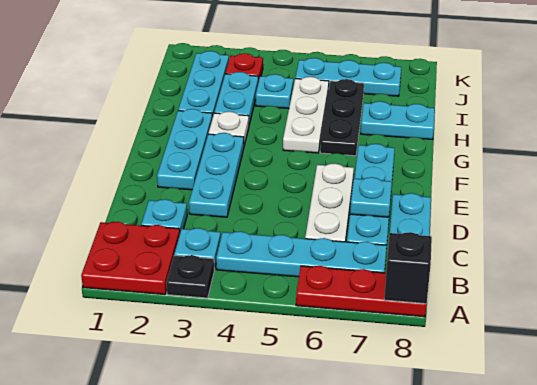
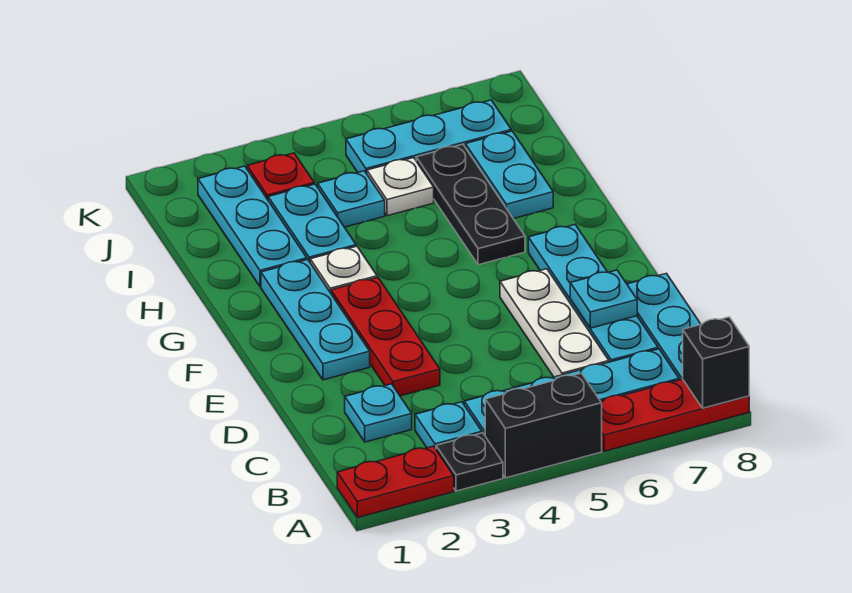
red 2x2 plate [81,222,180,295] -> red 1x2 plate [337,446,454,518]
none -> black 1x2 brick [485,373,602,478]
cyan 1x3 plate [189,133,244,217] -> red 1x3 plate [331,277,440,396]
white 1x3 plate [283,77,329,153] -> white 1x1 plate [367,158,434,216]
cyan 1x2 plate [361,101,435,139] -> cyan 1x2 plate turned to [466,131,553,219]

